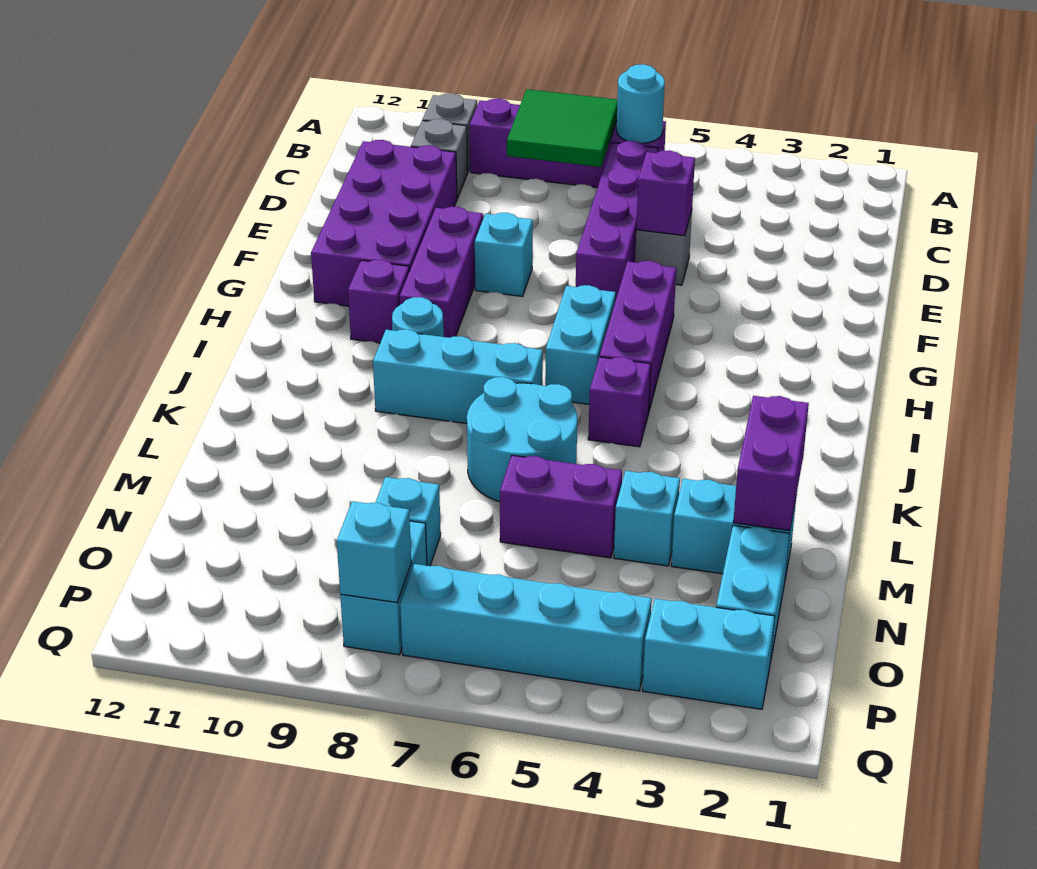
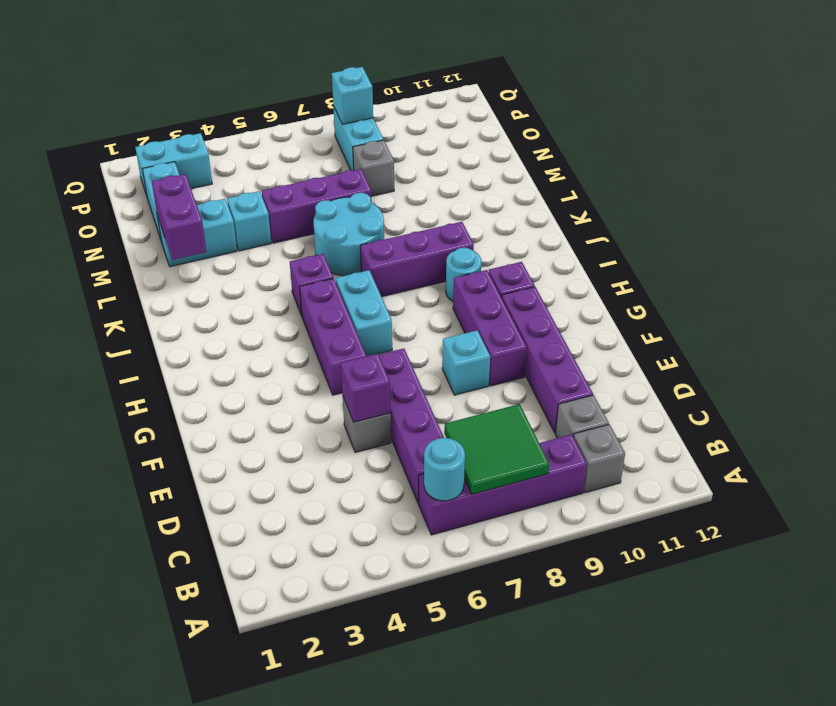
purple 2x4 brick [311,140,457,306] -> purple 1x4 brick [502,287,593,433]
cyan 1x3 brick [373,329,543,424] -> purple 1x3 brick [360,222,474,297]
purple 1x2 brick [500,455,622,558] -> purple 1x3 brick [262,169,372,243]
cyan 1x1 brick [375,477,441,566] -> grey 1x1 brick [353,140,394,196]
cyan 1x4 brick [400,564,652,691] -> none

